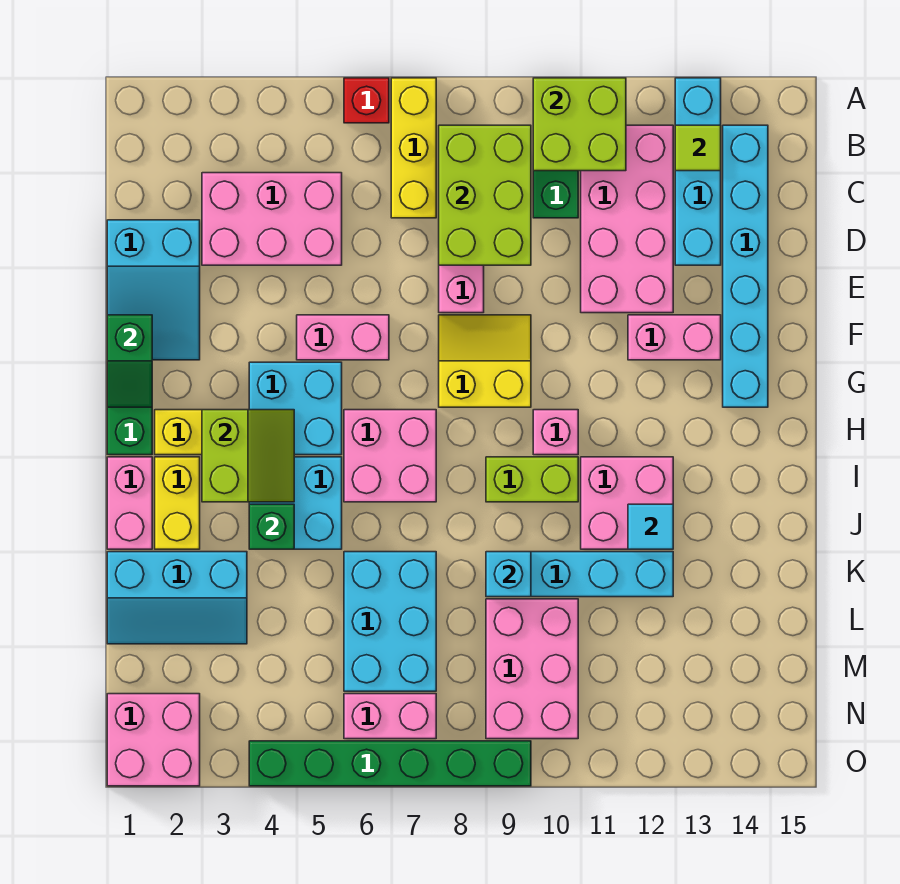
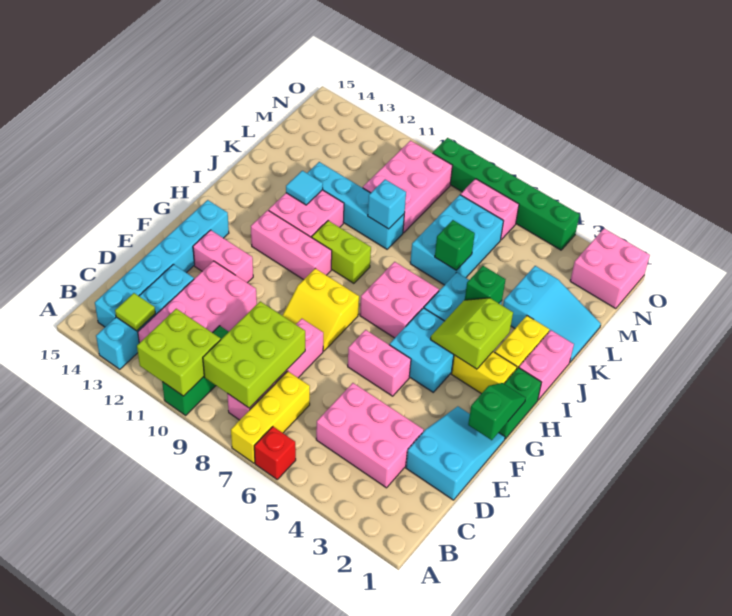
pink 1x1 brick [533,410,578,455] -> pink 1x3 brick [251,210,332,280]
cyan 2x3 slope [107,552,247,644] -> cyan 2x3 slope turned to [503,266,601,362]
none -> green 1x1 brick [435,220,475,270]

